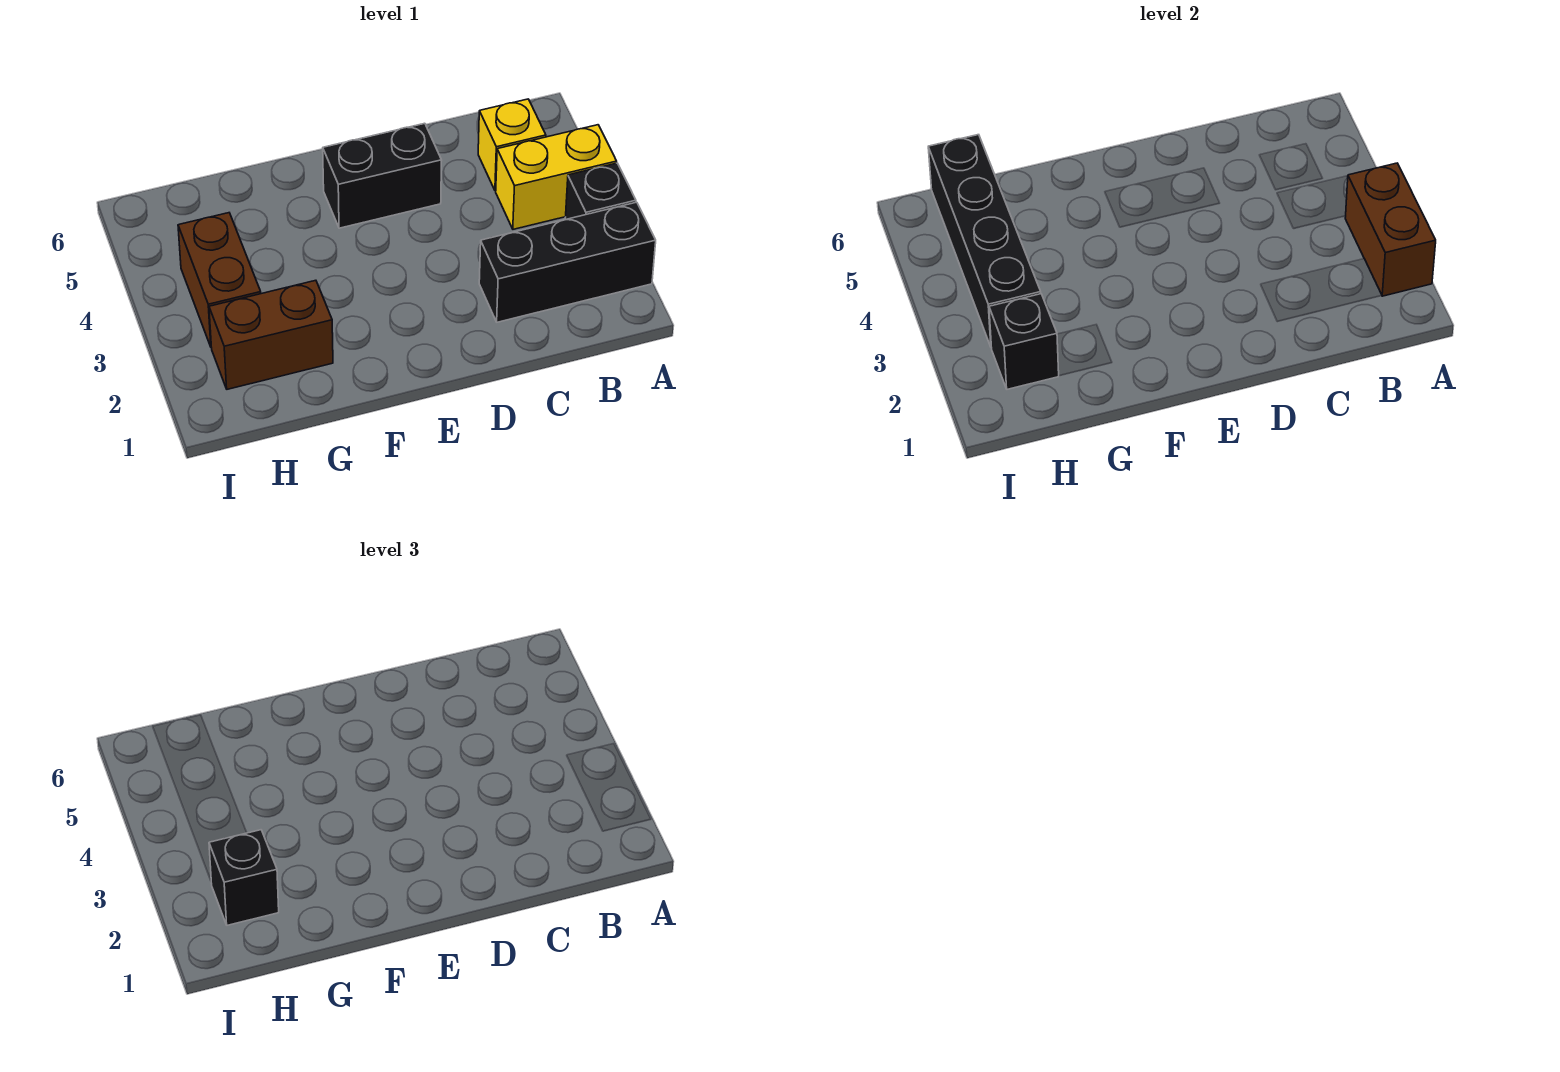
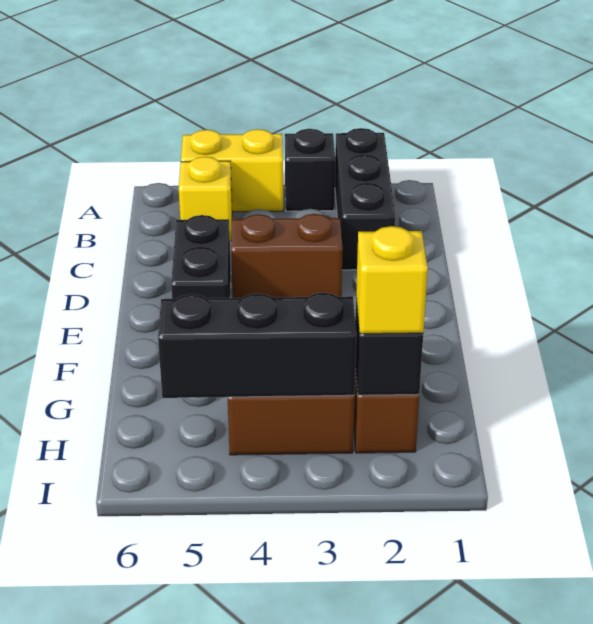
brown 1x2 brick [1345,163,1436,296] -> brown 1x2 brick moved to [231,214,343,298]
yellow 1x2 brick [496,125,617,229] -> yellow 1x2 brick turned to [181,129,283,212]
black 1x1 brick [209,830,279,925] -> yellow 1x1 brick [356,226,428,334]
black 1x4 brick [928,135,1041,346] -> black 1x3 brick [158,293,356,398]

